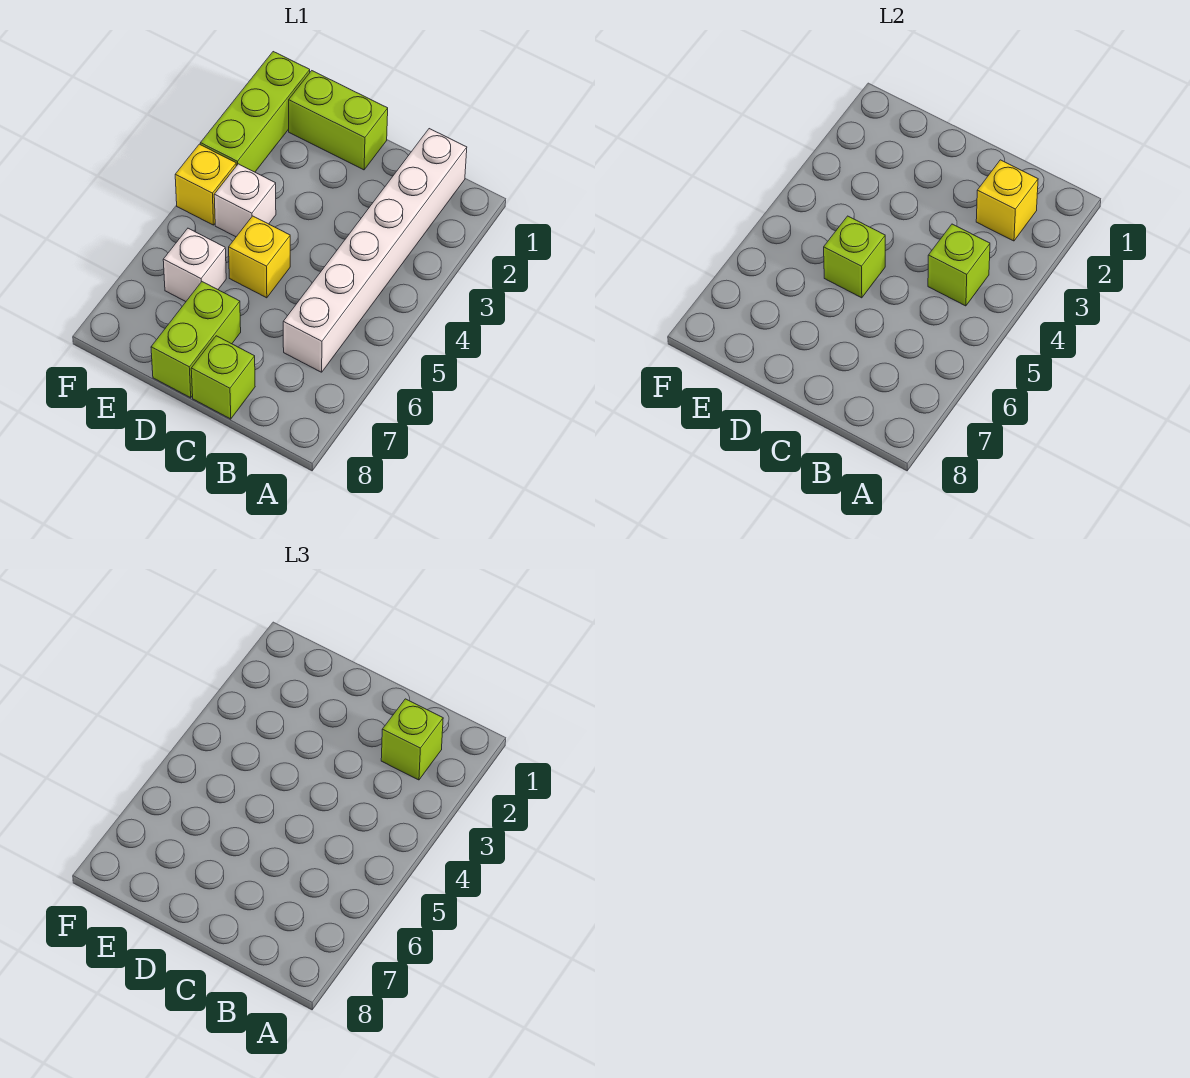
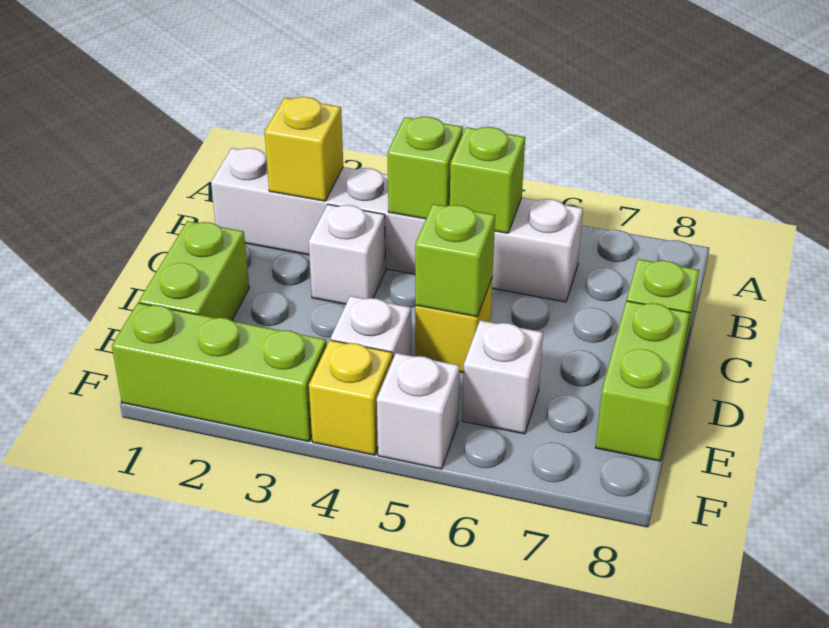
lime 1x1 brick [381,699,443,780] -> lime 1x1 brick moved to [450,127,525,233]
none -> white 1x1 brick [309,204,386,304]
lime 1x2 brick [151,282,241,398] -> lime 1x2 brick turned to [596,301,690,461]
none -> white 1x1 brick [377,353,460,469]

